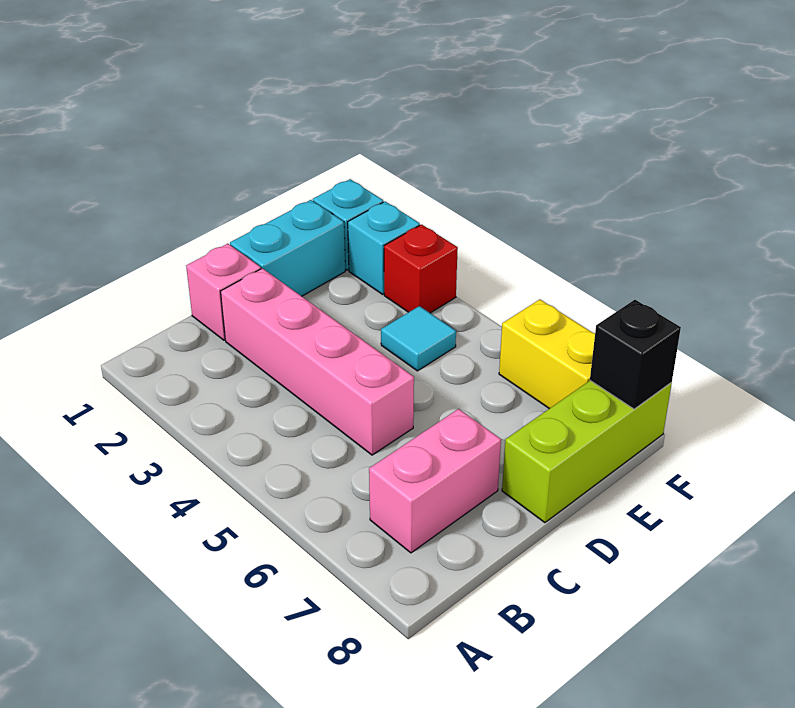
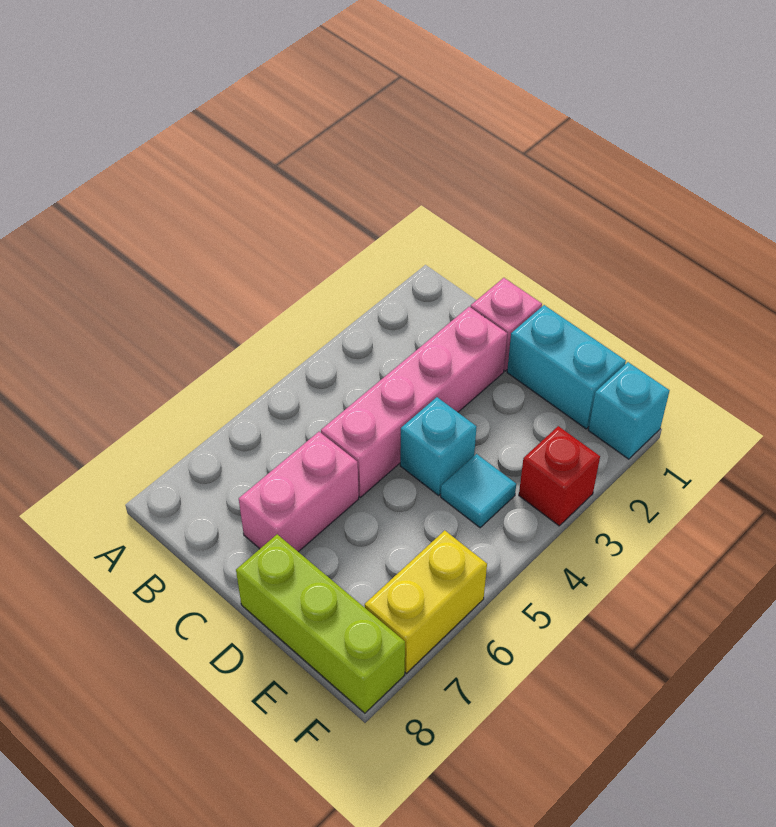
pink 1x2 brick [369,409,501,553] -> pink 1x2 brick turned to [239,432,359,552]
cyan 1x1 brick [348,201,420,294] -> cyan 1x1 brick moved to [400,397,476,495]
black 1x1 brick [590,300,681,409] -> none

